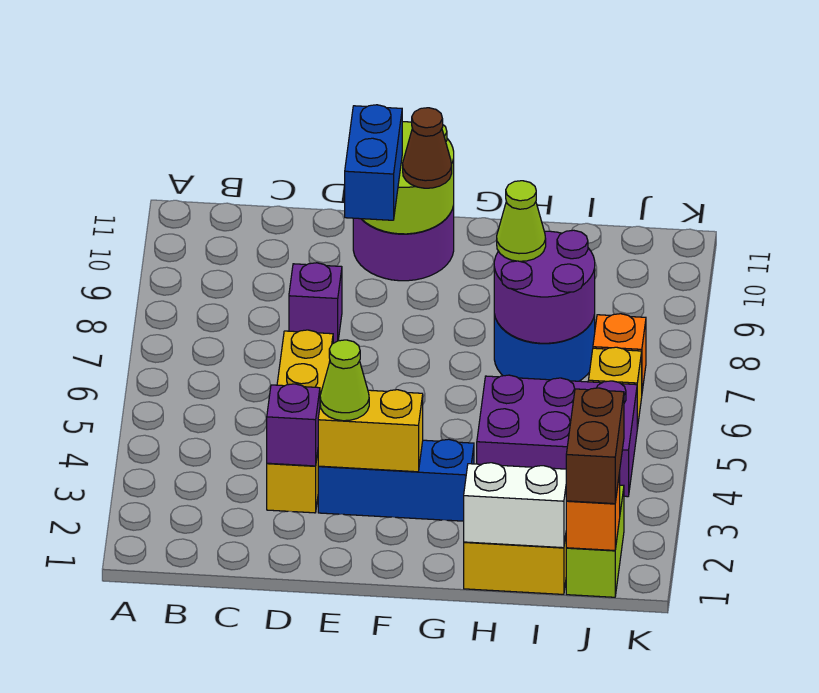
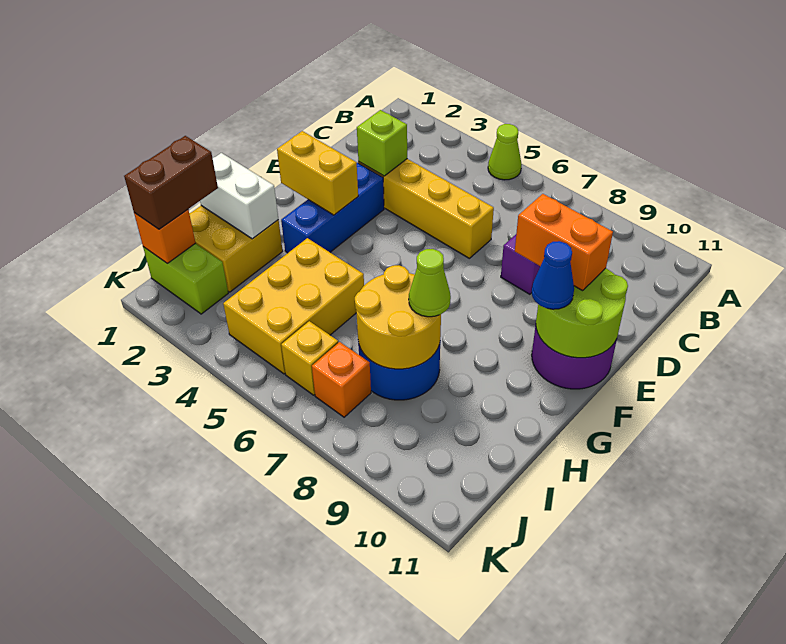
purple 1x1 brick [267,384,320,466] -> lime 1x1 brick [357,110,407,176]
yellow 1x2 brick [318,390,423,472] -> yellow 1x2 brick turned to [277,131,358,215]
lime 1x1 cone [320,340,369,421] -> lime 1x1 cone moved to [488,124,522,180]
blue 1x2 brick [345,105,402,220] -> orange 1x2 brick [515,194,613,291]
brown 1x1 cone [403,108,452,188] -> blue 1x1 cone [532,241,574,309]
white 1x2 brick [464,463,566,548] -> white 1x2 brick turned to [200,153,278,239]
purple 2x3 brick [477,375,637,497] -> yellow 2x3 brick [223,238,364,374]
purple 2x2 round brick [494,230,595,343] -> yellow 2x2 round brick [355,265,441,369]
brown 1x2 brick [566,388,624,504] -> brown 1x2 brick turned to [124,136,218,229]

